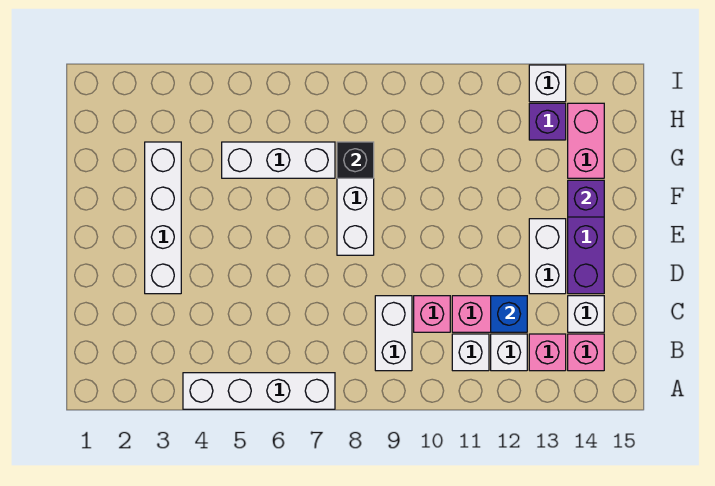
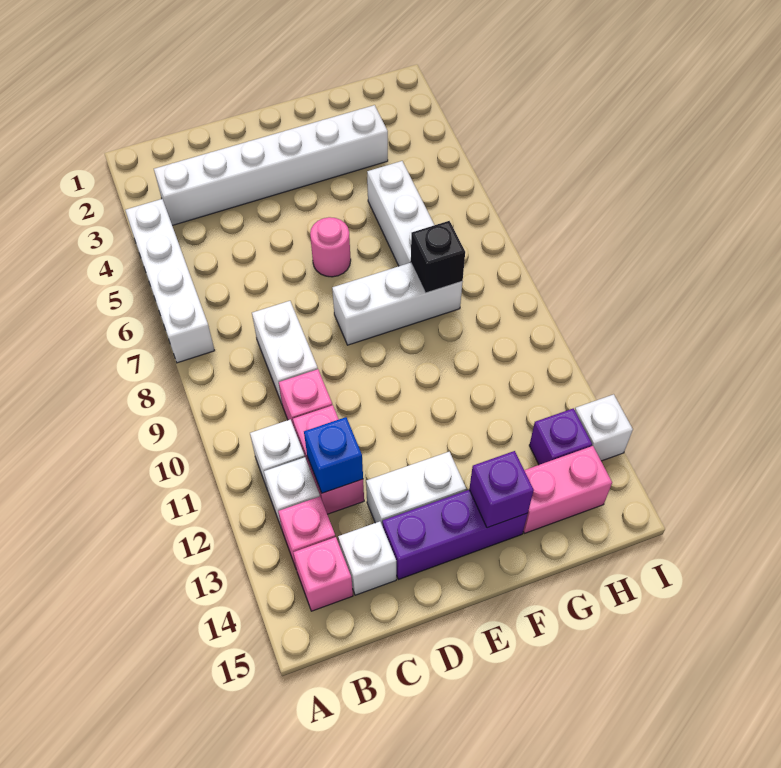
white 1x2 brick [375,296,412,371] -> white 1x2 brick turned to [252,301,318,403]
white 1x4 brick [145,142,181,294] -> white 1x6 brick [154,105,388,226]
none -> pink 1x1 round brick [310,217,351,277]

